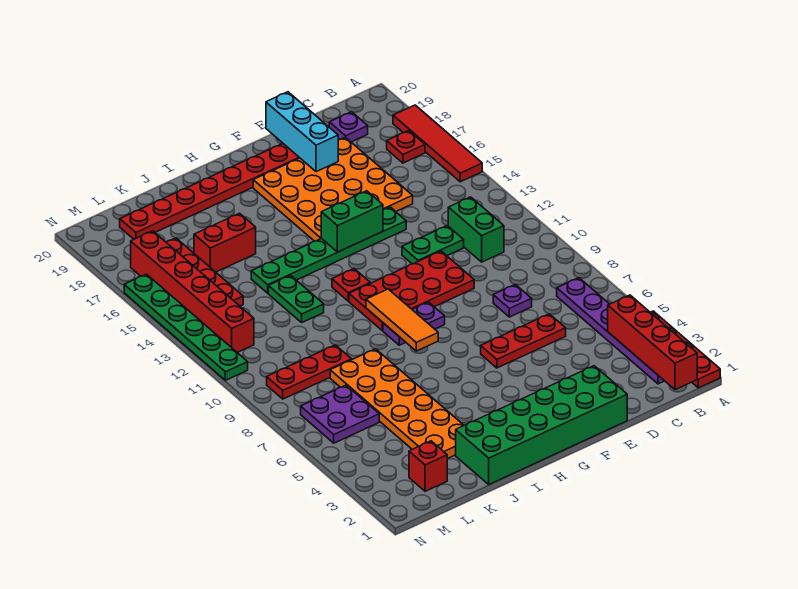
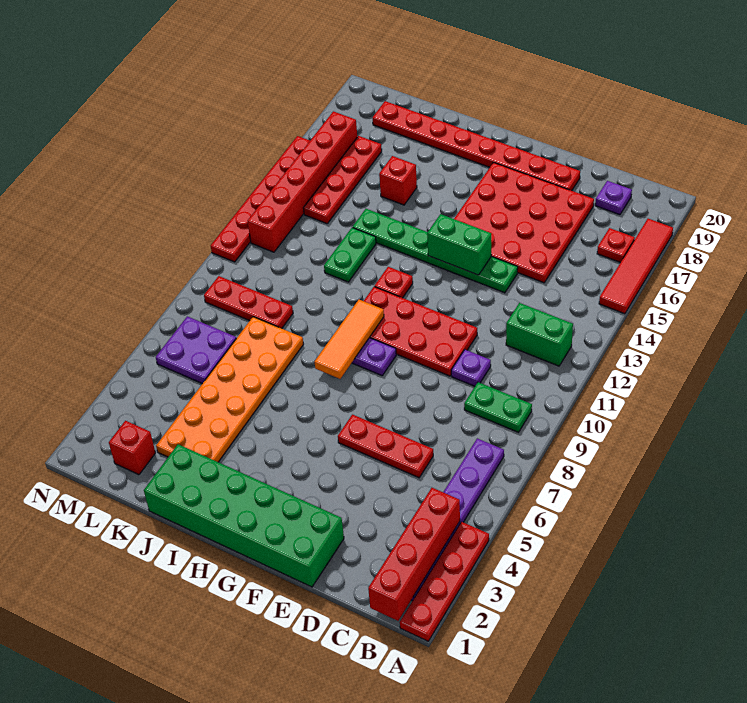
green 1x2 brick [448,197,504,262] -> green 1x2 brick turned to [506,303,573,366]
purple 1x1 plate [493,284,532,317] -> purple 1x1 plate moved to [451,350,491,386]
green 1x2 plate [402,226,464,264] -> green 1x2 plate moved to [464,382,532,432]
orange 4x4 plate [253,137,413,241] -> red 4x4 plate [454,163,594,283]
cyan 1x3 brick [266,92,338,172] -> none
red 1x2 brick [194,213,256,272] -> red 1x1 brick [379,156,417,205]
green 1x6 plate [124,274,248,380] -> red 1x6 plate [211,136,310,262]

